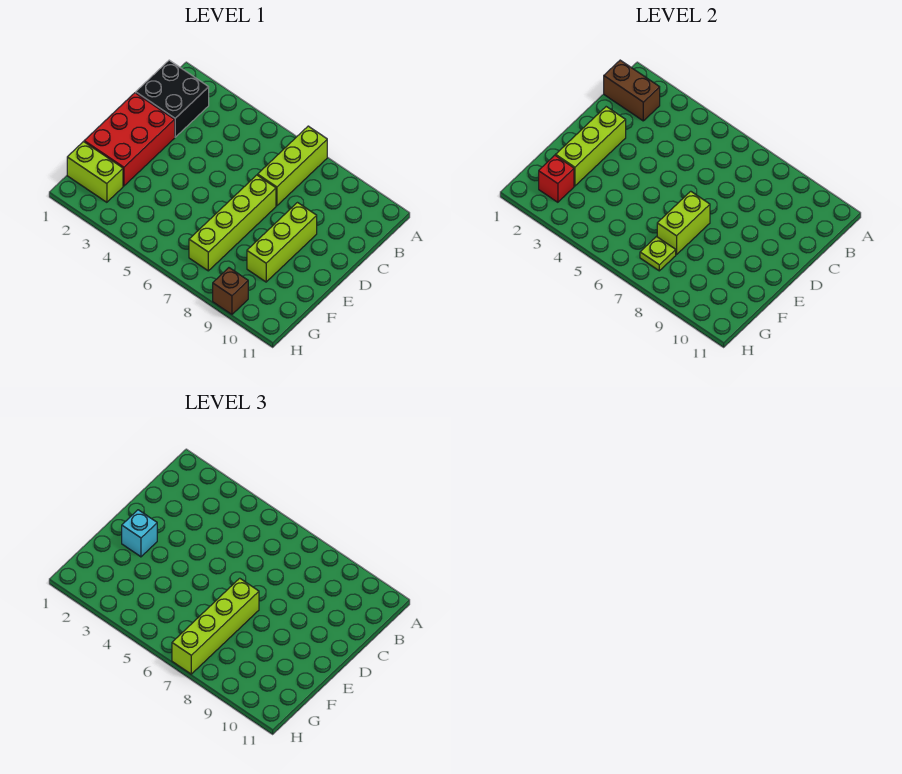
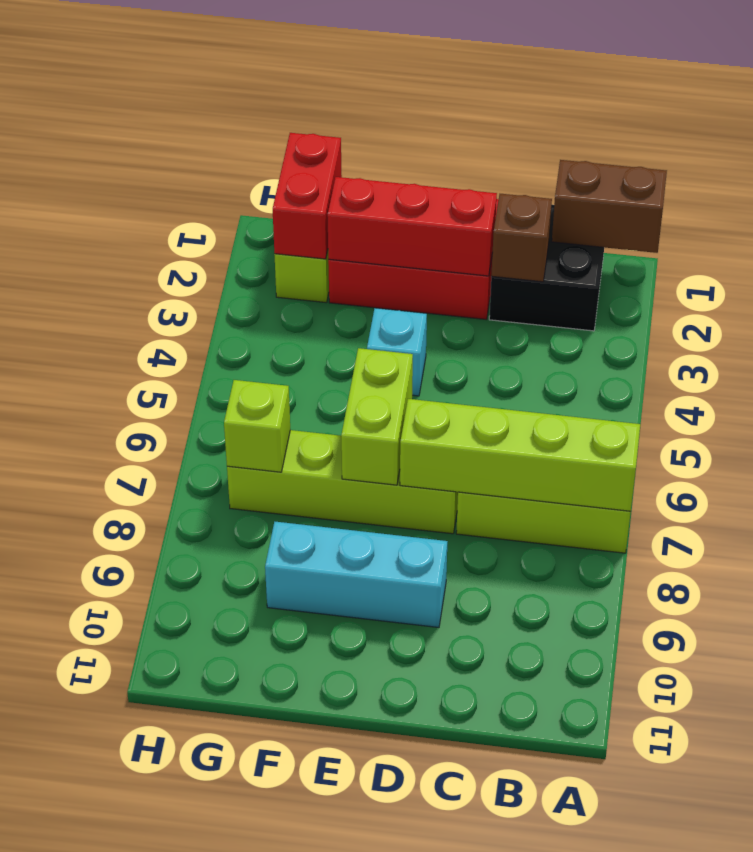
brown 1x2 brick [604,60,660,121] -> brown 1x2 brick turned to [552,160,667,253]
lime 1x3 brick [556,107,626,186] -> red 1x3 brick [327,177,497,276]
lime 1x3 brick [247,203,317,282] -> cyan 1x3 brick [265,522,447,627]
cyan 1x1 brick [122,510,157,557] -> cyan 1x1 brick moved to [367,308,427,396]
lime 1x2 brick [657,191,710,255] -> lime 1x2 brick turned to [341,348,413,485]
lime 1x4 brick [172,578,259,674] -> lime 1x4 brick moved to [400,399,640,511]
red 1x1 brick [539,155,574,202] -> red 1x2 brick [273,133,342,259]
lime 1x1 plate [640,237,676,271] -> lime 1x1 brick [224,380,290,472]
brown 1x1 brick [213,268,248,314] -> brown 1x1 brick moved to [491,194,552,282]

